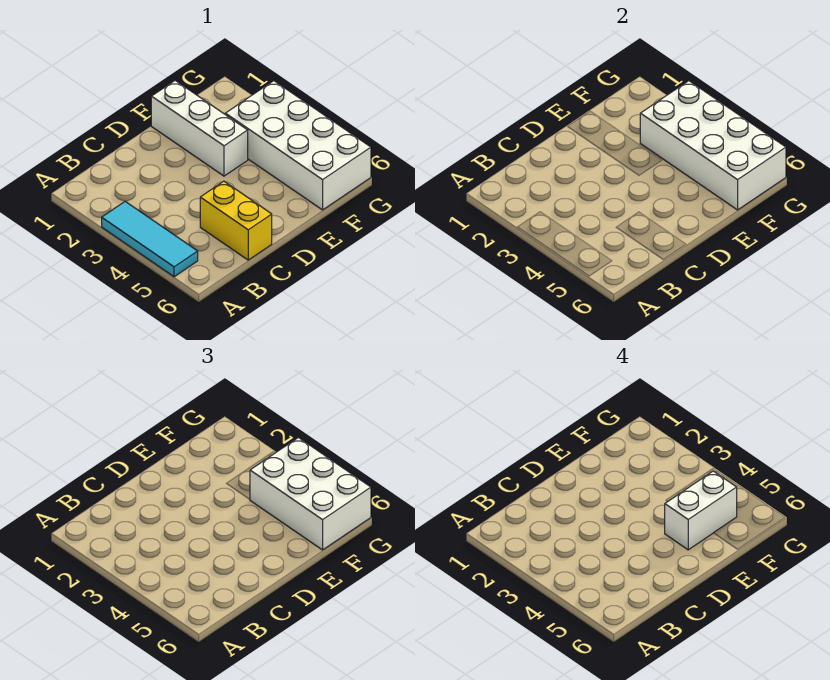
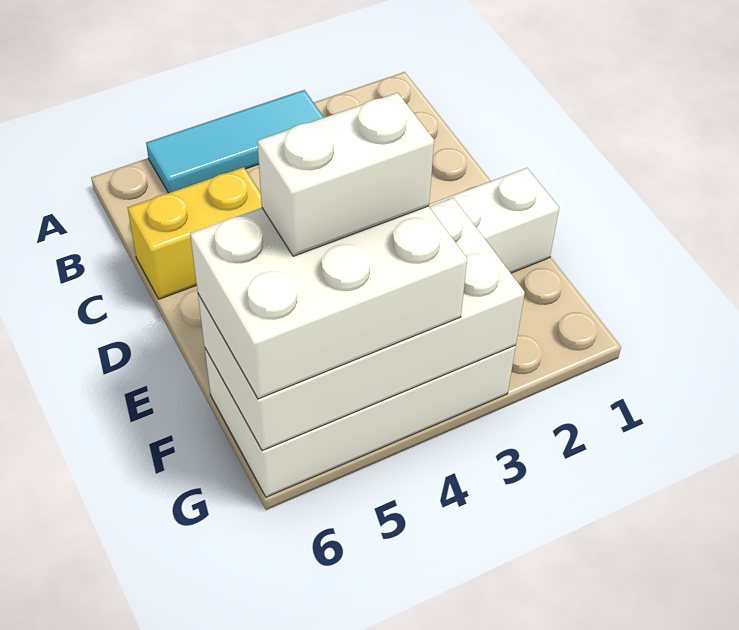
white 1x2 brick [665,471,737,550] -> white 1x2 brick turned to [257,93,434,256]

